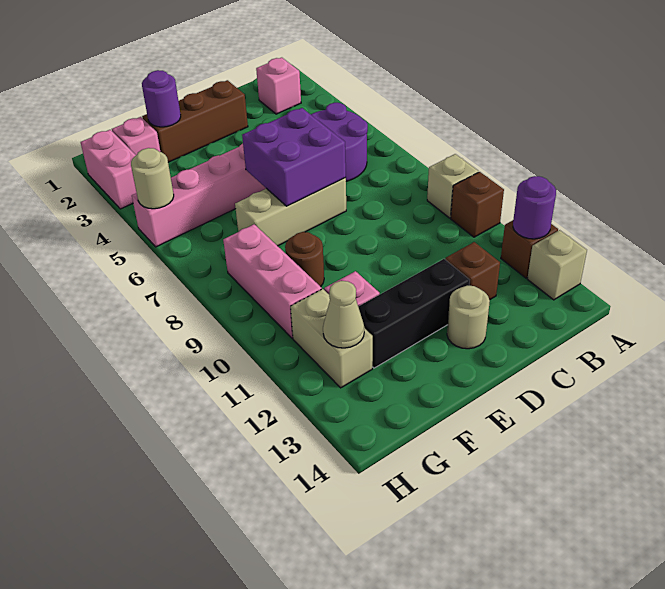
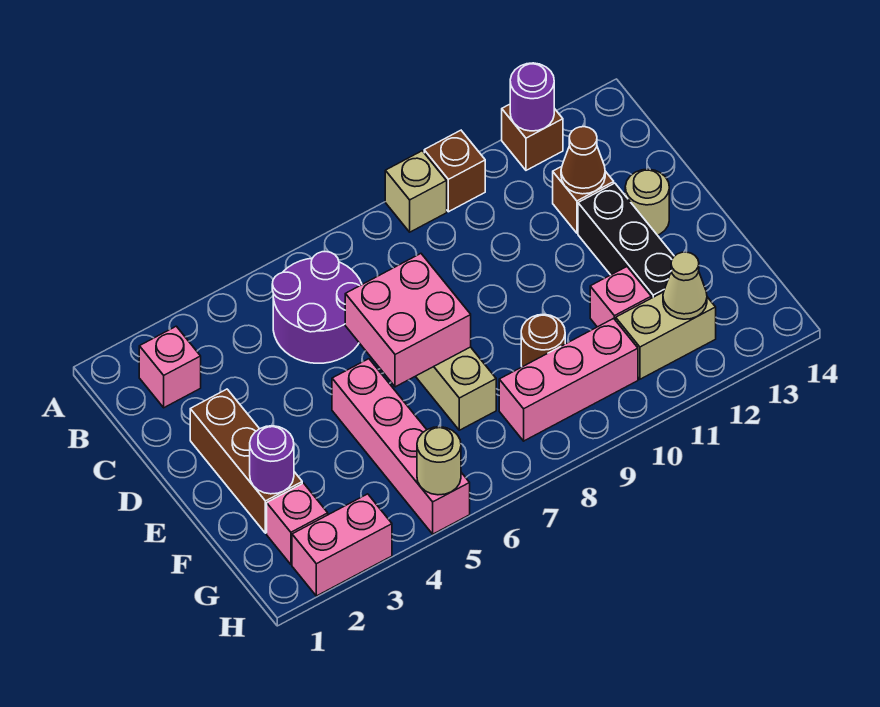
tan 1x1 brick [527,230,587,300] -> none
none -> brown 1x1 cone [561,127,605,194]
purple 2x2 brick [242,108,346,206] -> pink 2x2 brick [345,254,471,387]

